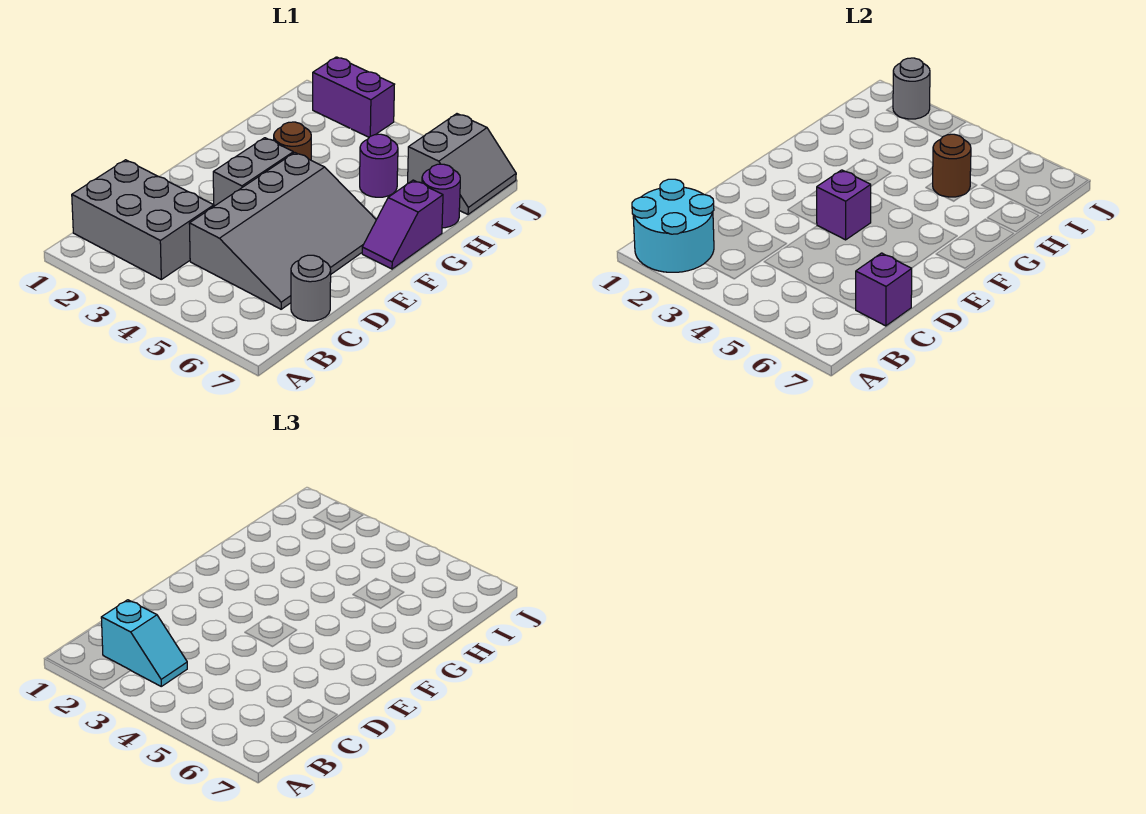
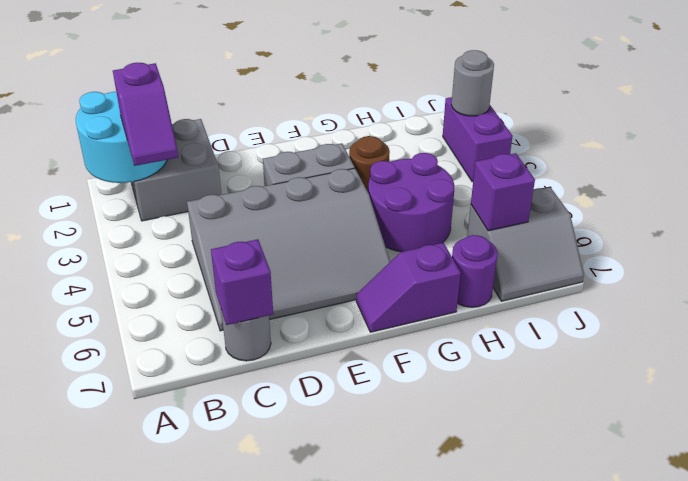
grey 2x3 brick [72,160,214,279] -> grey 2x2 brick [131,119,221,221]
cyan 1x2 slope [101,600,187,686] -> purple 1x2 slope [113,63,178,166]
purple 1x1 brick [817,170,871,240] -> purple 1x1 brick moved to [471,153,535,231]
purple 1x1 round brick [360,134,398,197] -> purple 2x2 round brick [368,153,454,252]
brown 1x1 round brick [933,134,971,197] -> none

